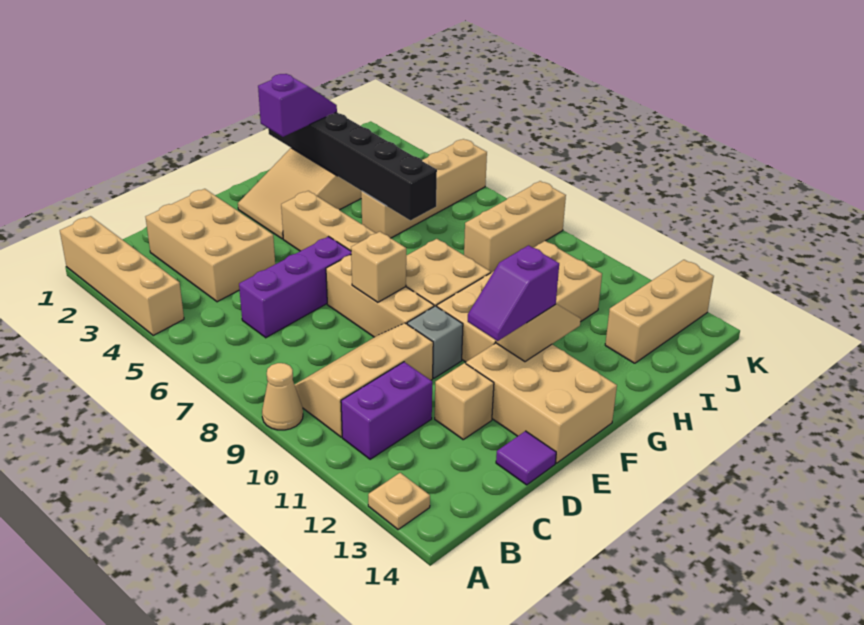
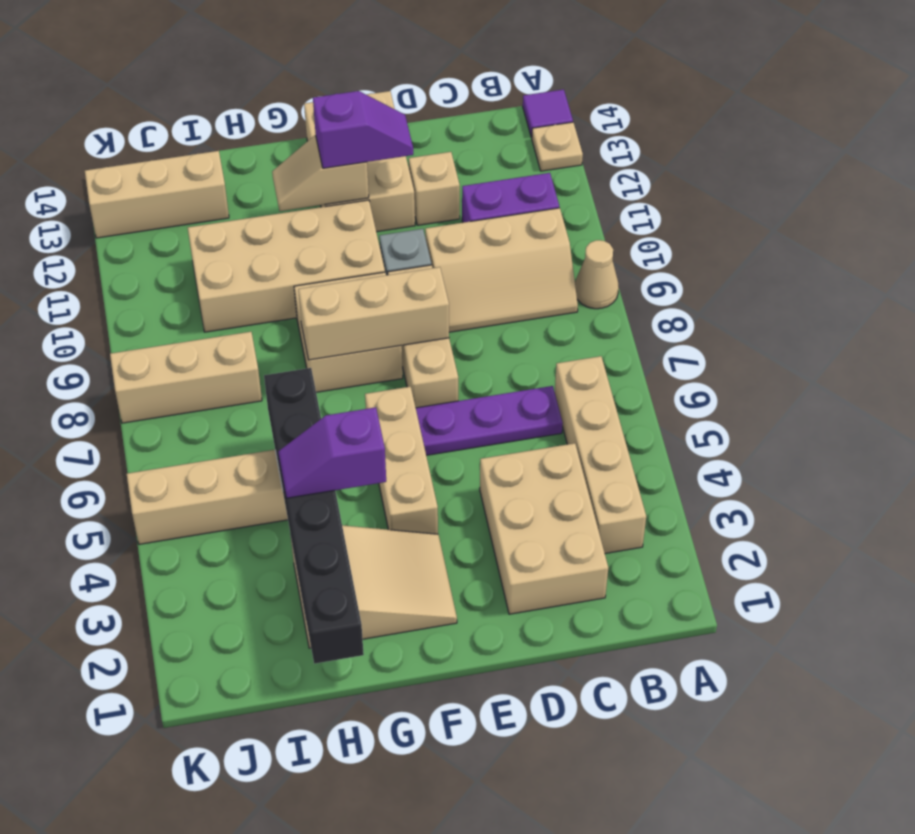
tan 1x4 brick [60,216,184,335] -> tan 1x4 brick moved to [555,356,646,553]
purple 1x3 brick [239,237,351,338] -> purple 1x3 plate [416,386,563,455]
purple 1x1 tile [496,431,556,485] -> purple 1x1 tile moved to [523,89,573,138]
tan 1x1 brick [351,232,406,302] -> tan 1x3 brick [298,267,449,360]
purple 1x2 slope [258,74,337,137] -> purple 1x2 slope moved to [278,407,386,498]

